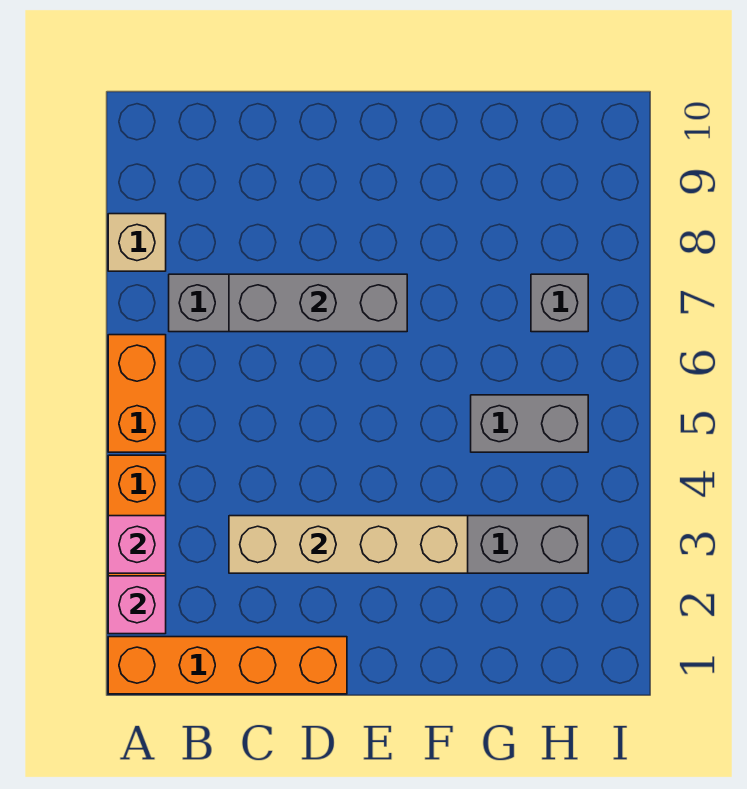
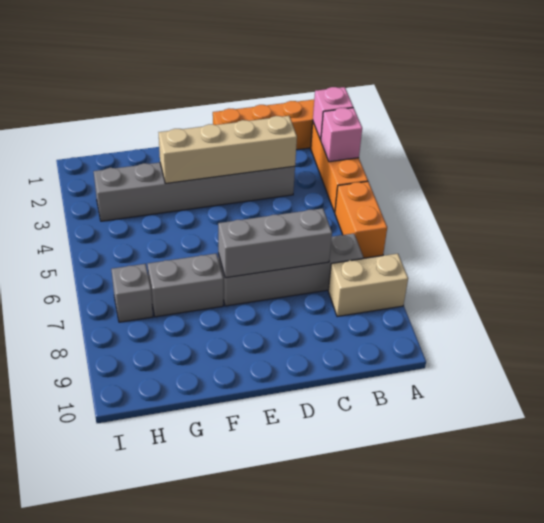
tan 1x1 brick [108,214,166,271] -> tan 1x2 brick [328,254,408,317]
grey 1x2 brick [471,395,588,452] -> grey 1x2 brick moved to [148,253,223,317]

